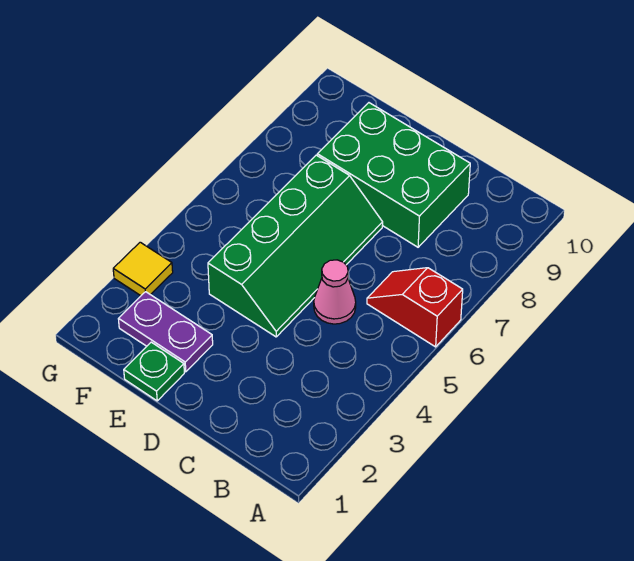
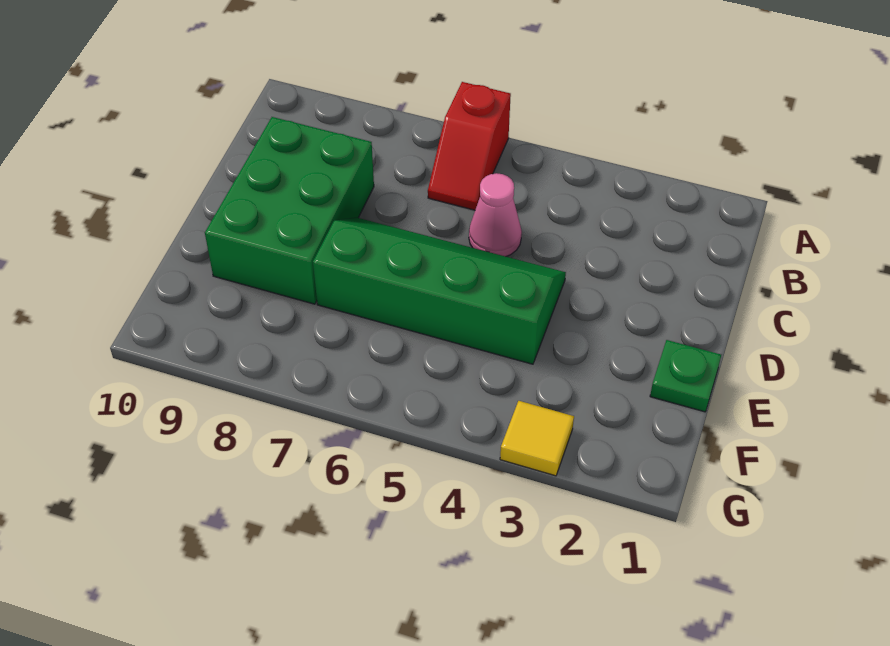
purple 1x2 plate [119,292,213,372] -> none

